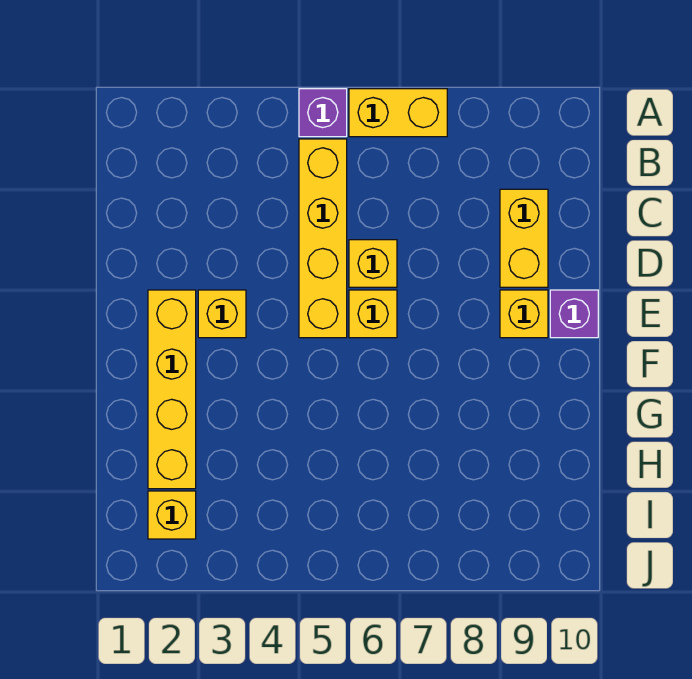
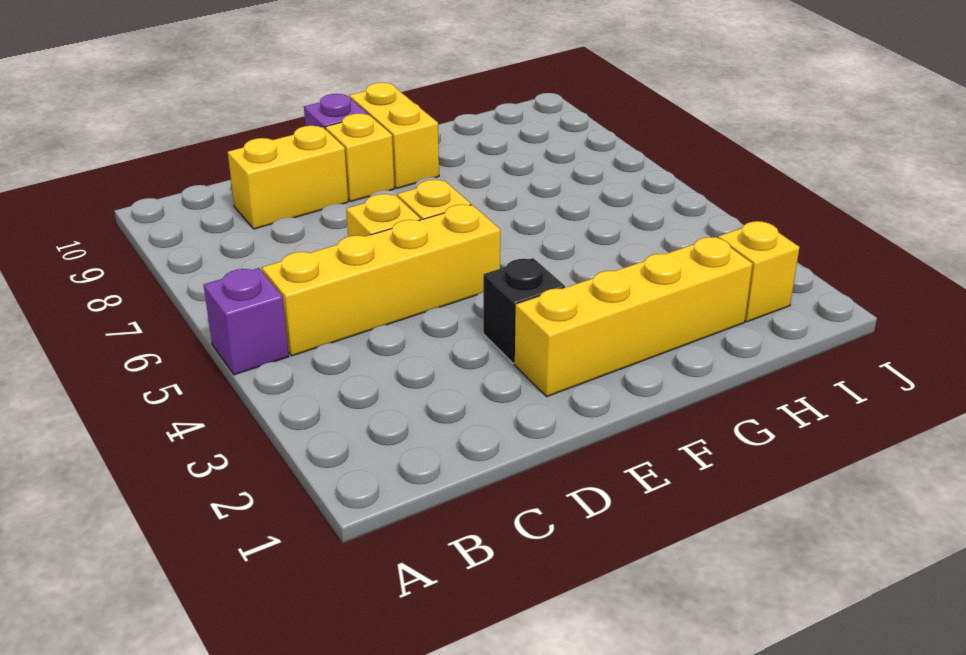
yellow 1x2 brick [349,89,447,137] -> yellow 1x2 brick moved to [349,83,439,188]
yellow 1x1 brick [198,290,246,338] -> black 1x1 brick [483,258,565,363]

